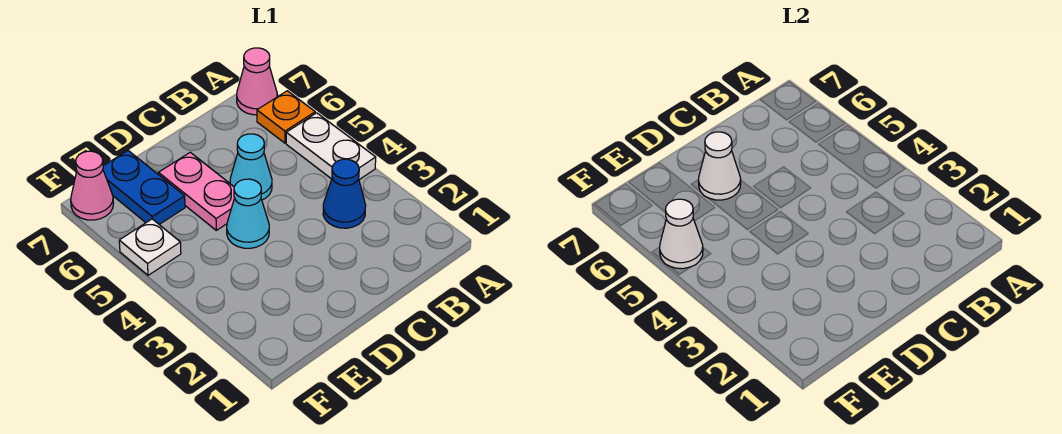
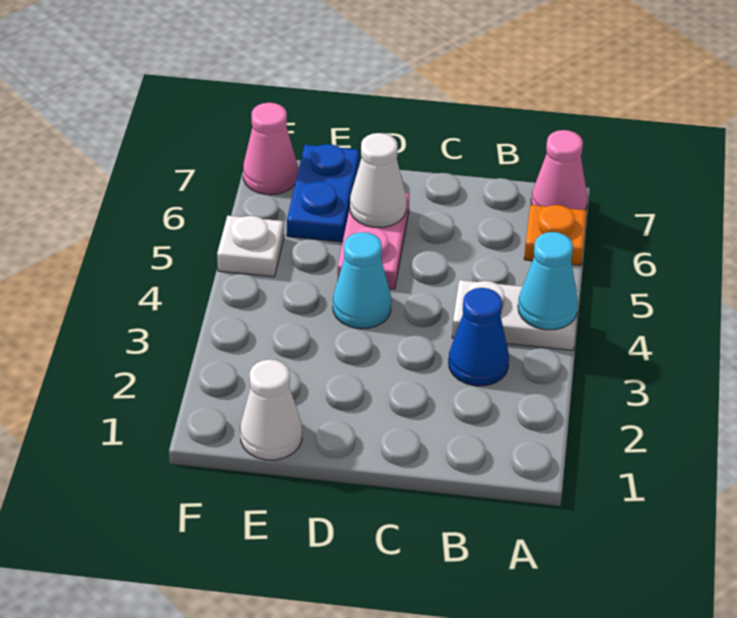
white 1x2 plate [286,113,376,180] -> white 1x2 plate turned to [452,280,579,350]
cyan 1x1 cone [230,134,272,200] -> cyan 1x1 cone moved to [518,232,578,330]
white 1x1 cone [660,199,703,269] -> white 1x1 cone moved to [240,359,302,460]

